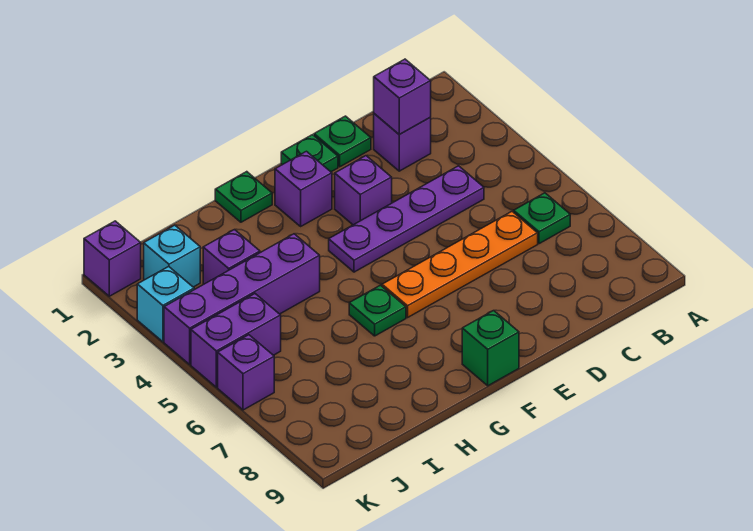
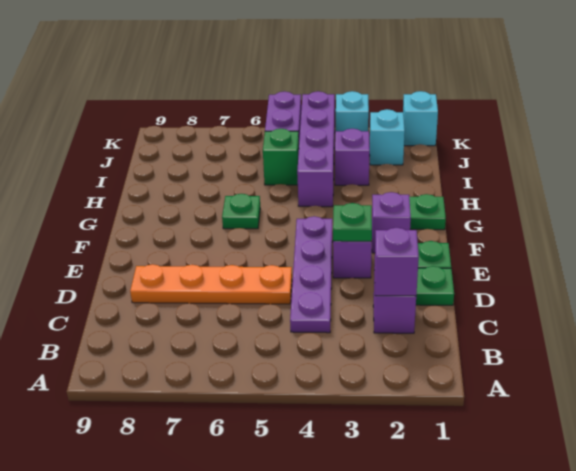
green 1x1 plate [514,193,570,244] -> green 1x1 plate moved to [333,203,372,241]
orange 1x4 plate [382,212,538,317] -> orange 1x4 plate turned to [130,264,292,304]
green 1x1 brick [462,311,519,386] -> green 1x1 brick moved to [263,129,299,185]
purple 1x1 brick [84,221,141,296] -> cyan 1x1 brick [403,91,438,146]
purple 1x1 brick [218,335,274,410] -> none

